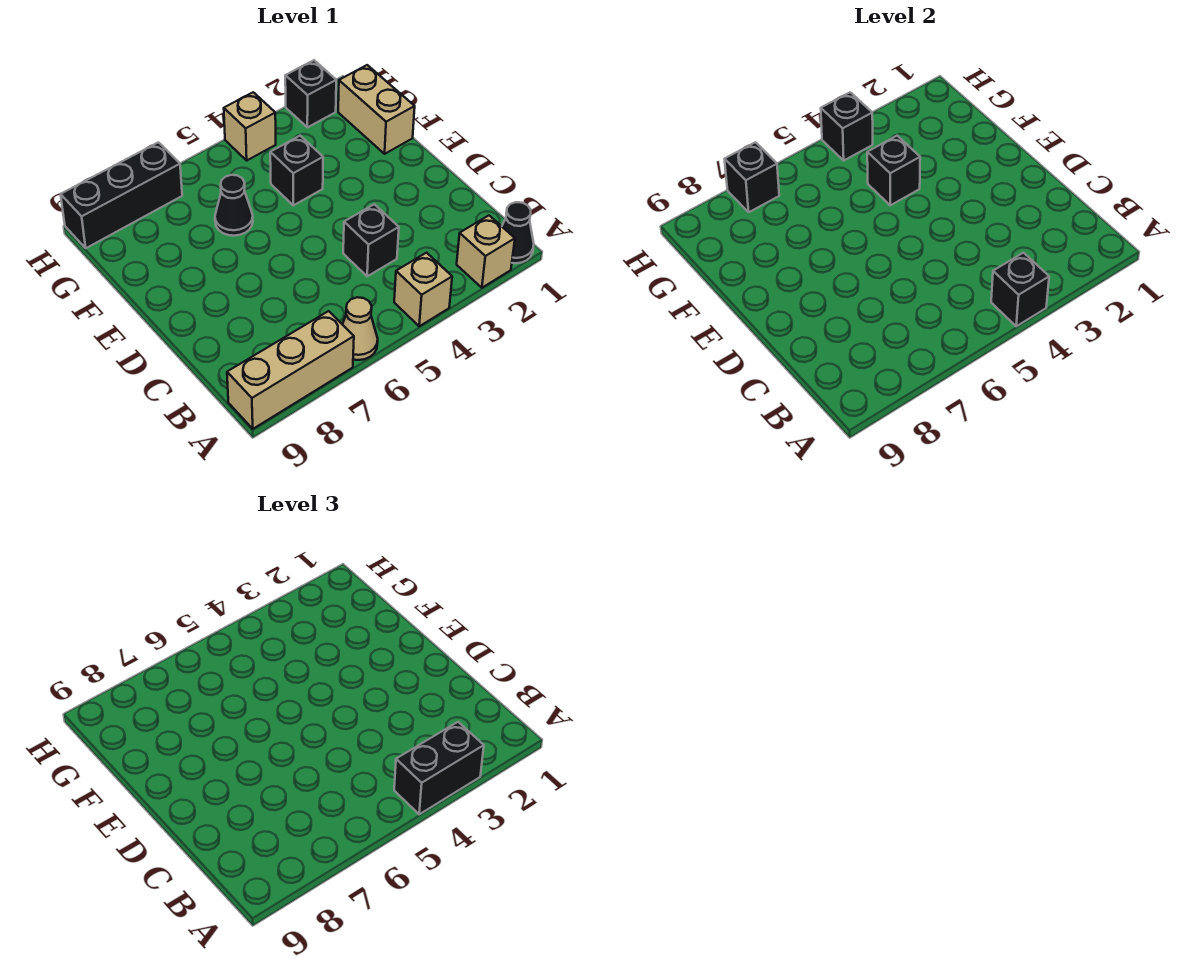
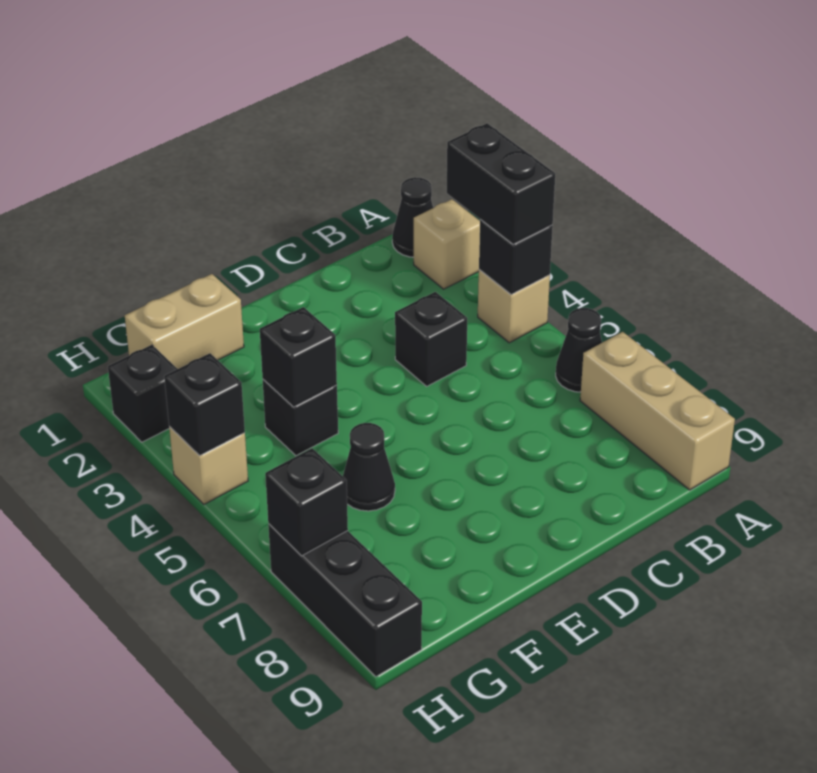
tan 1x1 cone [342,297,378,360] -> black 1x1 cone [556,308,602,392]

